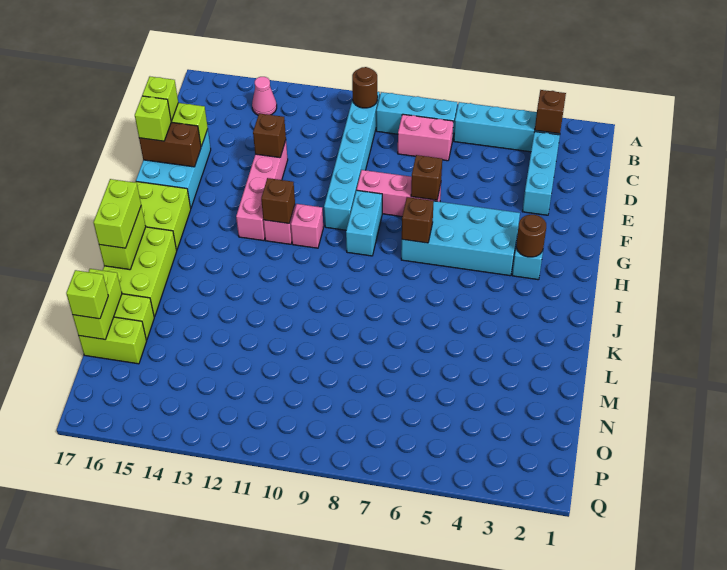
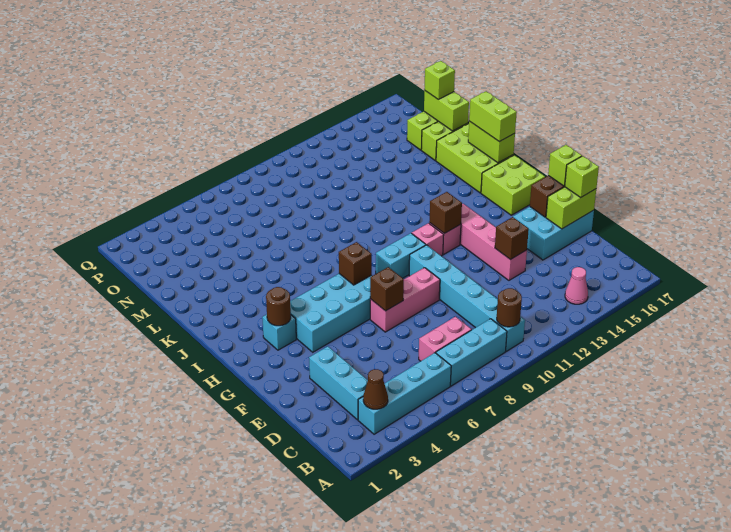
brown 1x1 brick [535,90,566,134] -> brown 1x1 cone [363,369,388,409]
cyan 2x3 brick [136,129,211,208] -> cyan 2x3 brick turned to [513,207,594,260]
cyan 1x2 brick [346,190,382,256] -> cyan 1x2 brick turned to [376,233,426,278]

